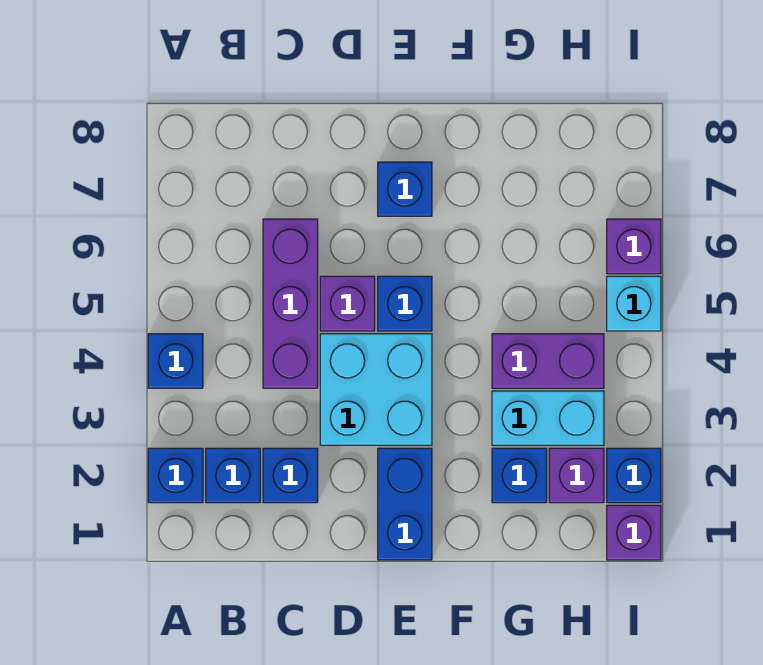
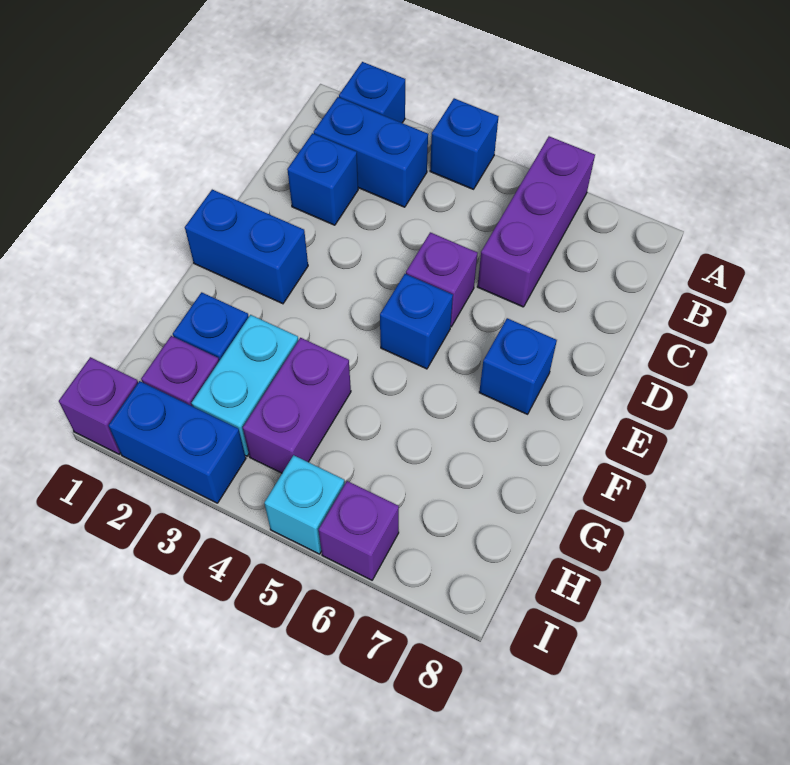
blue 1x1 brick [206,448,260,503] -> blue 1x2 brick [314,97,428,207]
purple 1x3 brick [263,219,318,388] -> purple 1x3 brick turned to [477,136,595,307]
cyan 2x2 brick [320,334,432,445] -> none
blue 1x1 brick [607,448,661,503] -> blue 1x2 brick [108,381,246,503]

